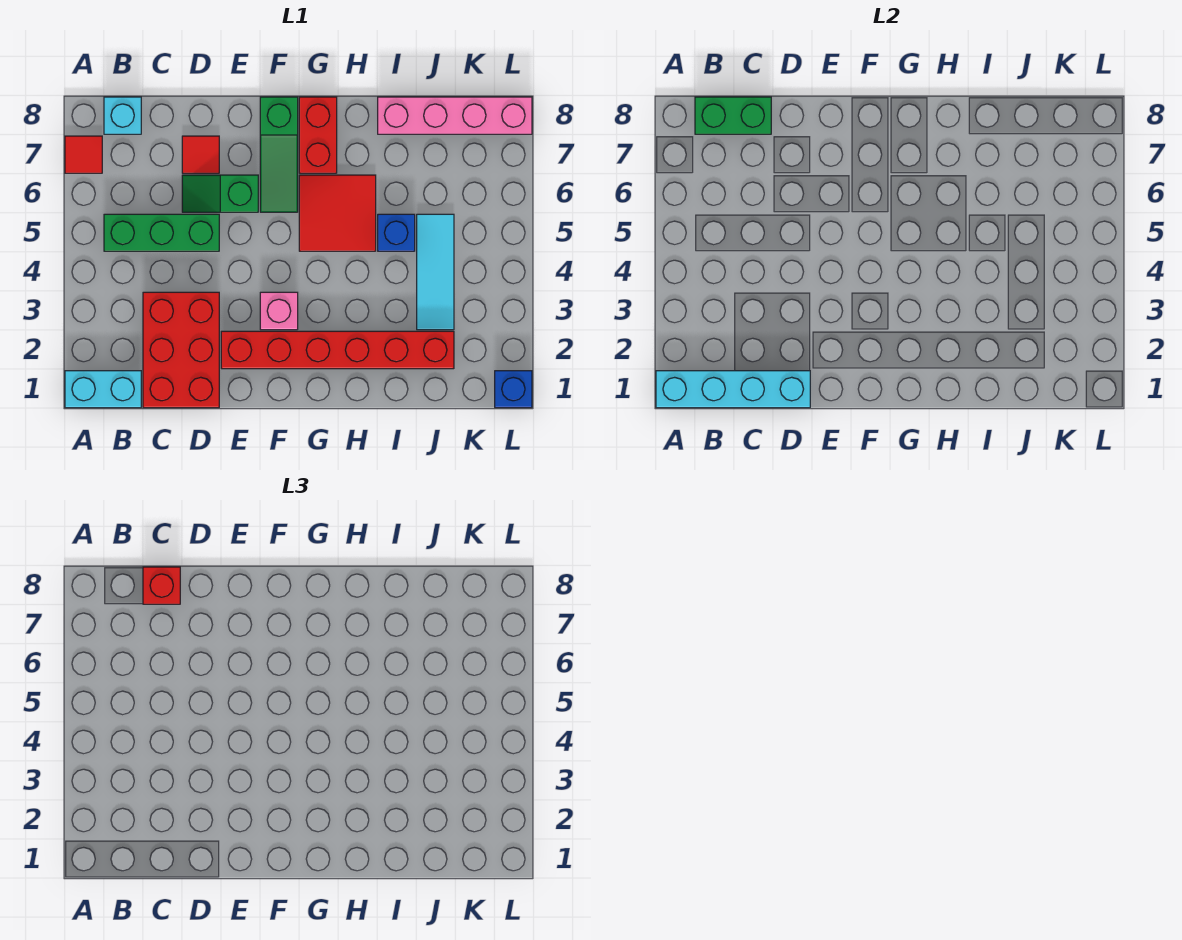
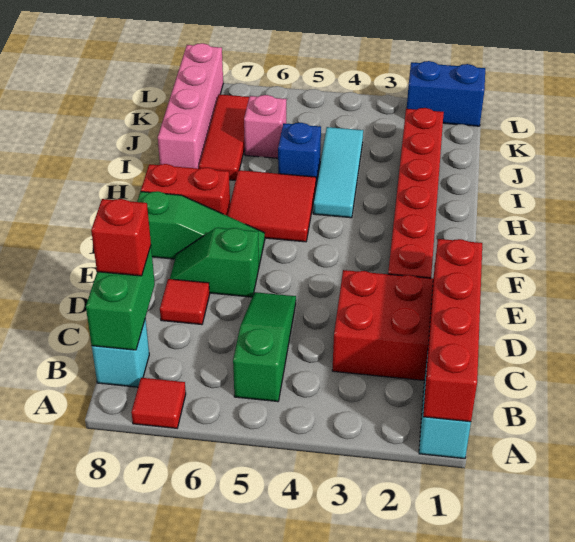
cyan 1x4 brick [656,371,810,408] -> red 1x4 brick [423,239,482,422]
green 1x3 brick [104,214,219,251] -> green 1x3 slope [233,292,296,402]
green 1x2 slope [182,175,258,212] -> green 1x2 slope turned to [170,228,259,297]
pink 1x1 brick [260,292,298,330] -> pink 1x1 brick moved to [244,95,287,158]
none -> red 1x3 tile [199,94,249,180]
cyan 1x3 tile [417,214,454,330] -> cyan 1x3 tile turned to [313,127,363,218]
blue 1x1 brick [495,371,532,408] -> blue 1x2 brick [407,61,485,126]

